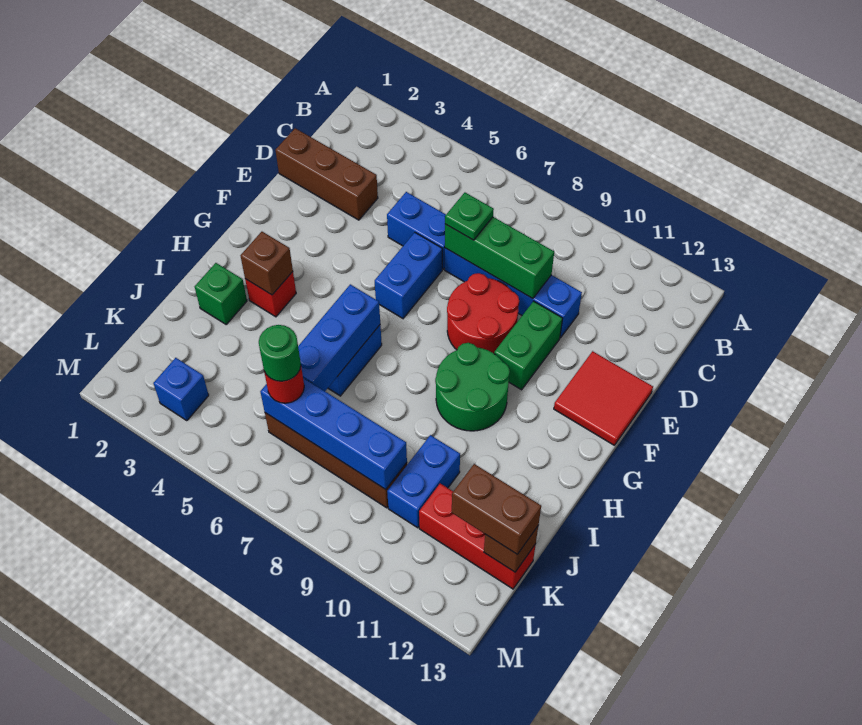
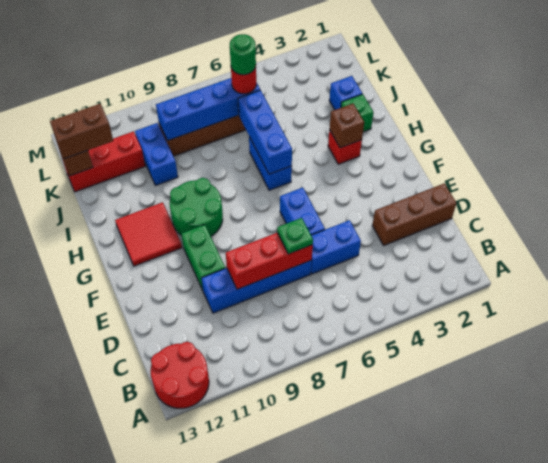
green 1x3 brick [445,217,554,299] -> red 1x3 brick [226,233,313,289]
red 2x2 round brick [447,273,519,353] -> red 2x2 round brick moved to [151,342,209,408]
red 2x2 tile [554,351,653,445] -> red 2x2 tile moved to [115,202,182,266]
blue 1x1 brick [154,358,209,421] -> blue 1x1 brick moved to [329,76,362,110]

